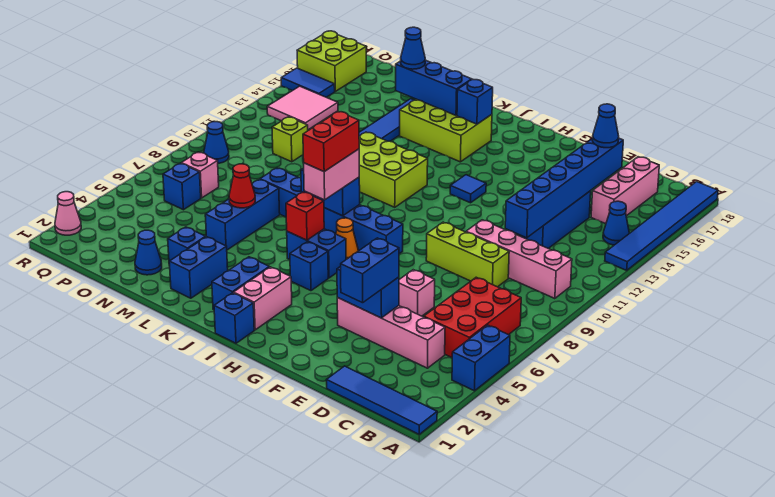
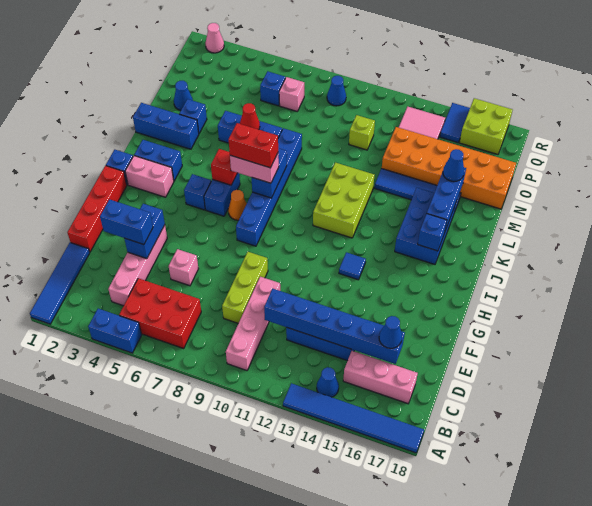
none -> red 1x4 brick [68,166,127,252]
lime 2x3 brick [400,99,492,162] -> blue 2x3 brick [395,188,457,264]
blue 1x2 brick [169,237,228,298] -> blue 1x3 brick [133,103,199,149]
none -> orange 2x6 brick [382,127,516,209]

